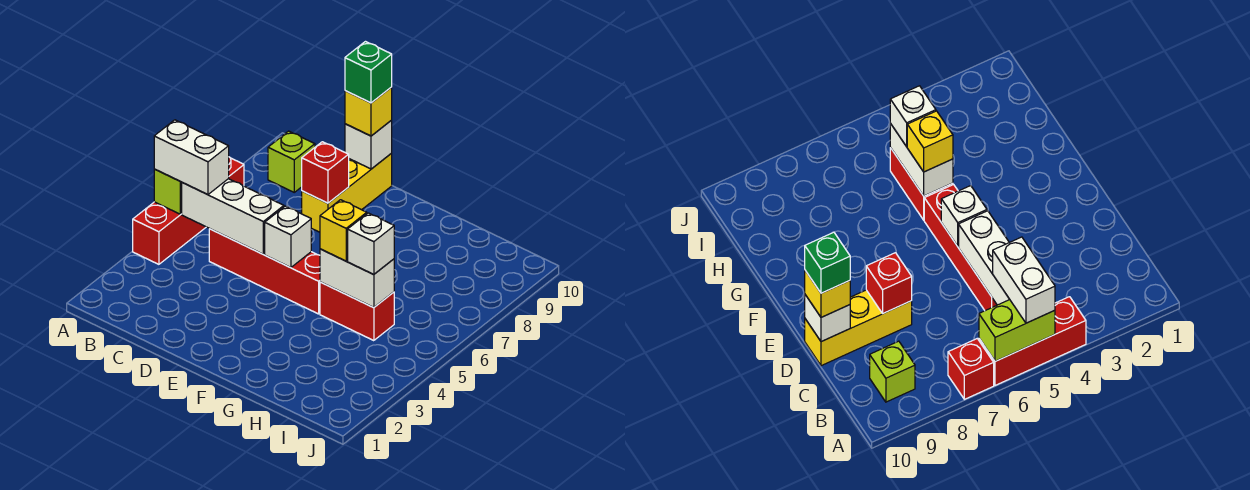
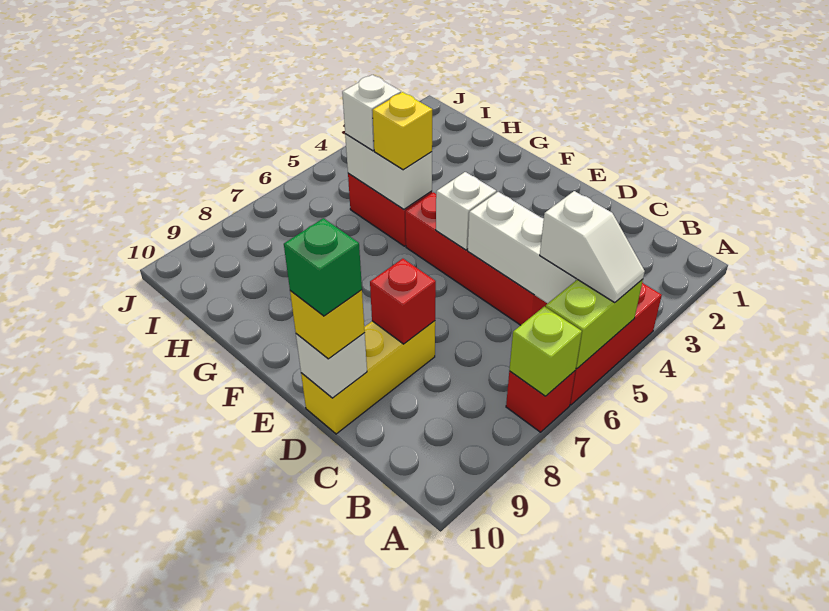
white 1x2 brick [154,120,229,195] -> white 1x2 slope [540,191,645,303]
lime 1x1 brick [268,131,315,192] -> lime 1x1 brick moved to [509,306,582,396]

